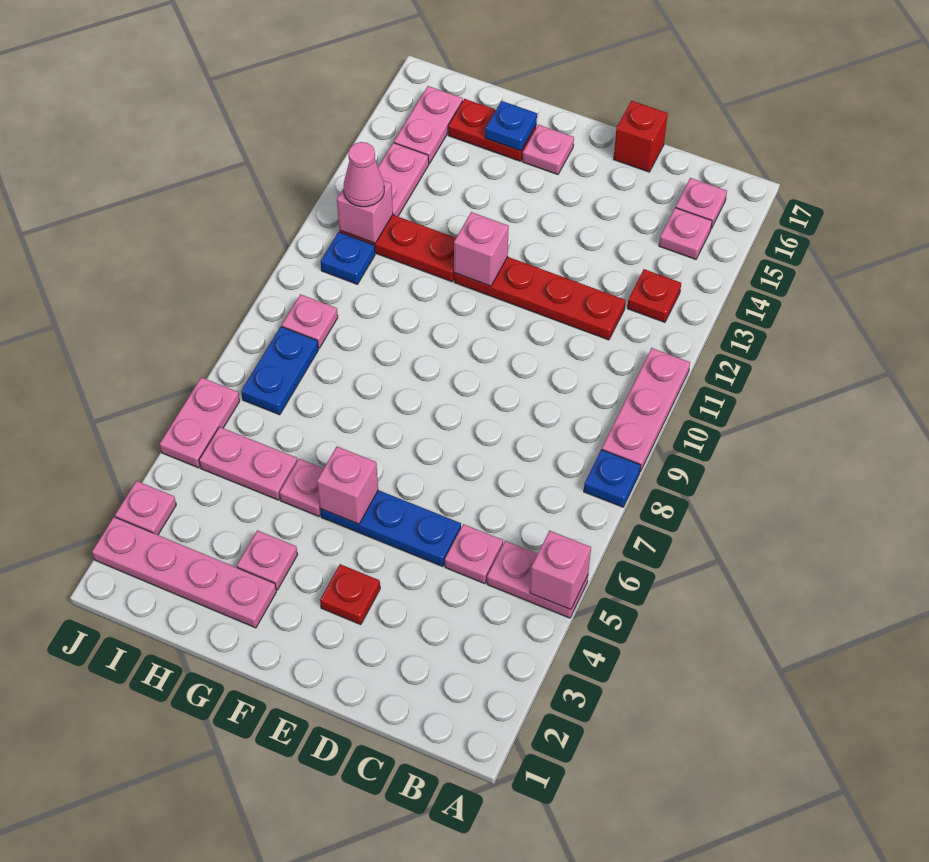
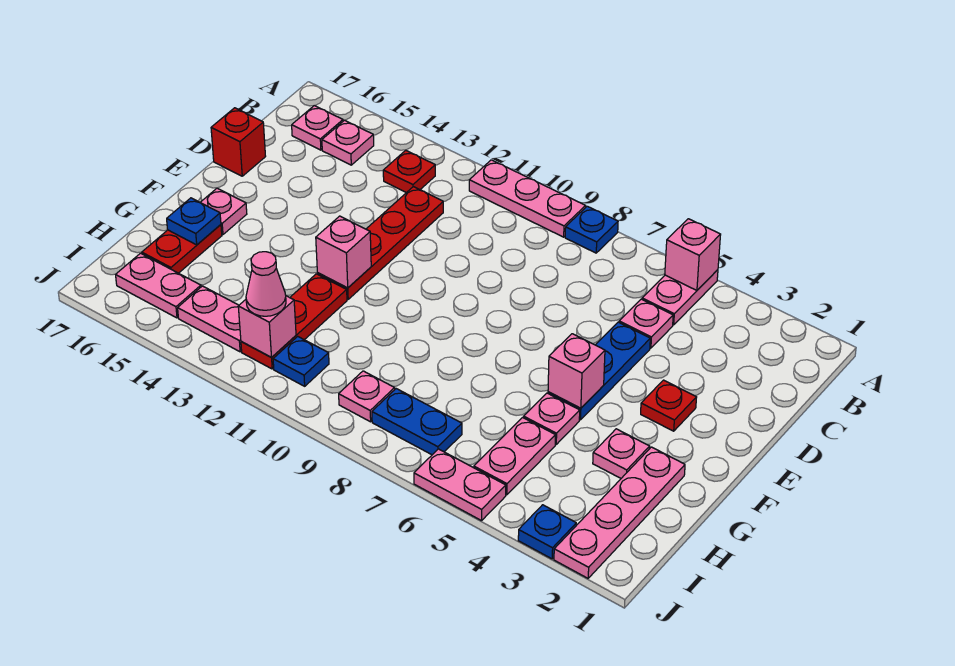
pink 1x1 plate [115,481,176,535] -> blue 1x1 plate [518,505,576,559]

